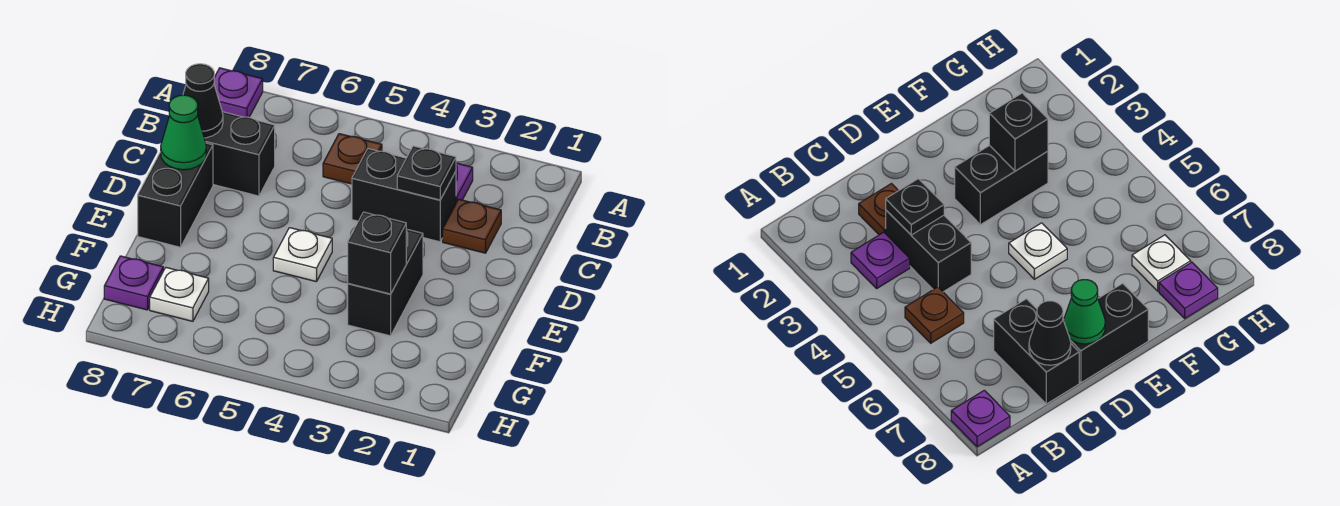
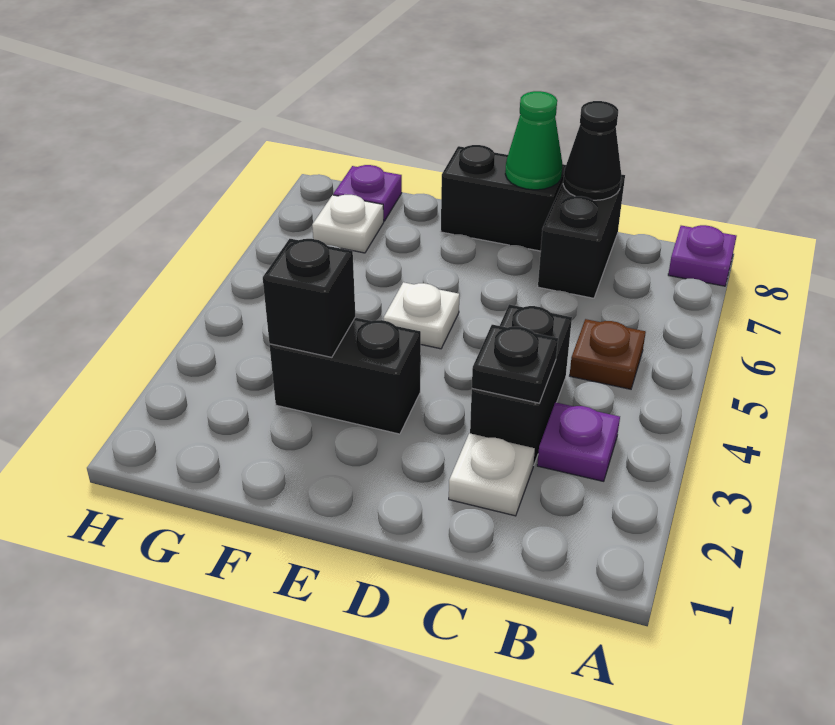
brown 1x1 plate [443,199,501,253] -> white 1x1 plate [449,433,535,516]

